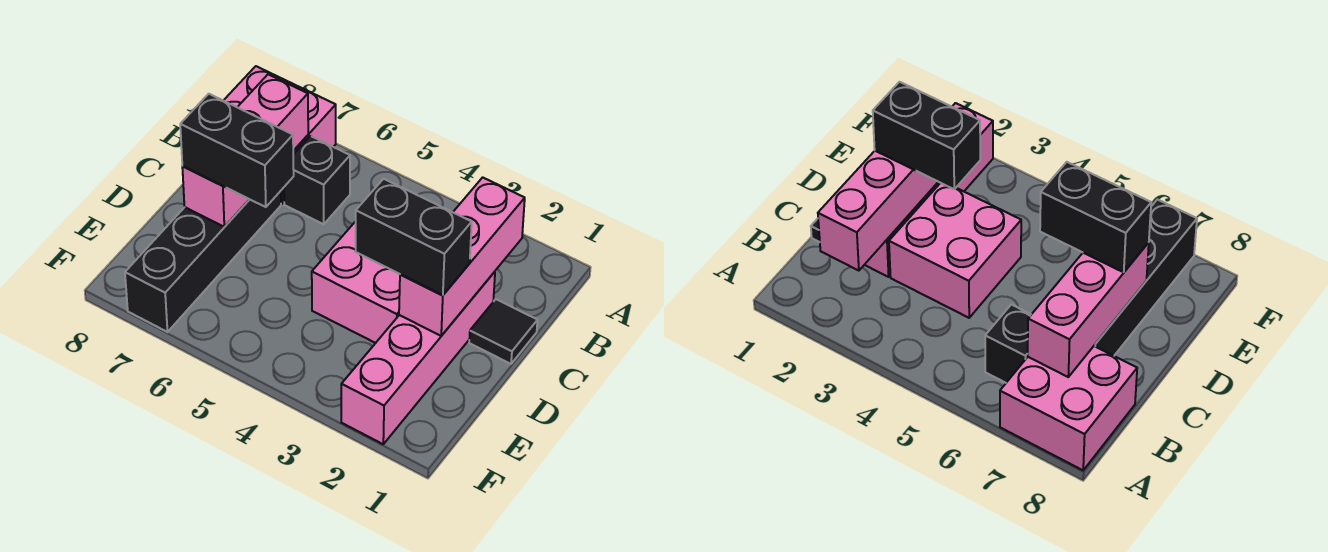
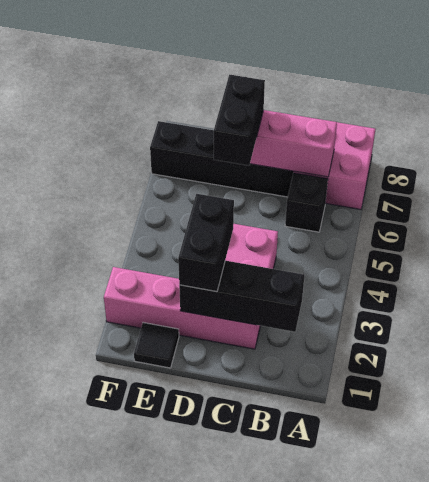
pink 1x3 brick [399,177,525,336] -> black 1x3 brick [179,261,304,332]
black 1x1 tile [469,299,538,364] -> black 1x1 tile moved to [134,323,179,368]

